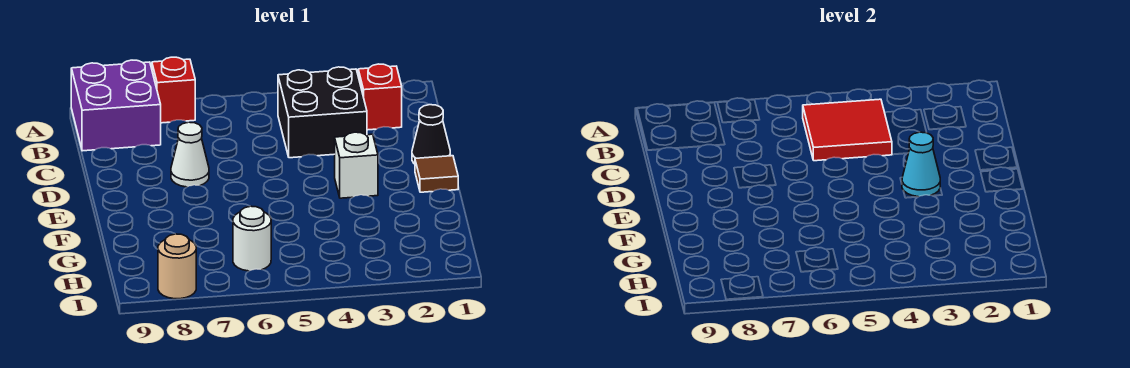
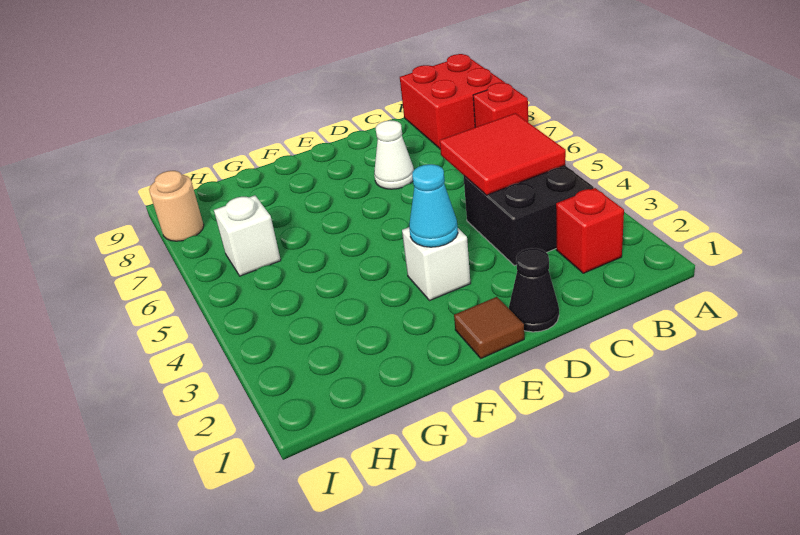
purple 2x2 brick [71,60,161,151] -> red 2x2 brick [400,54,505,149]
white 1x1 round brick [233,206,271,271] -> white 1x1 brick [214,195,281,276]

